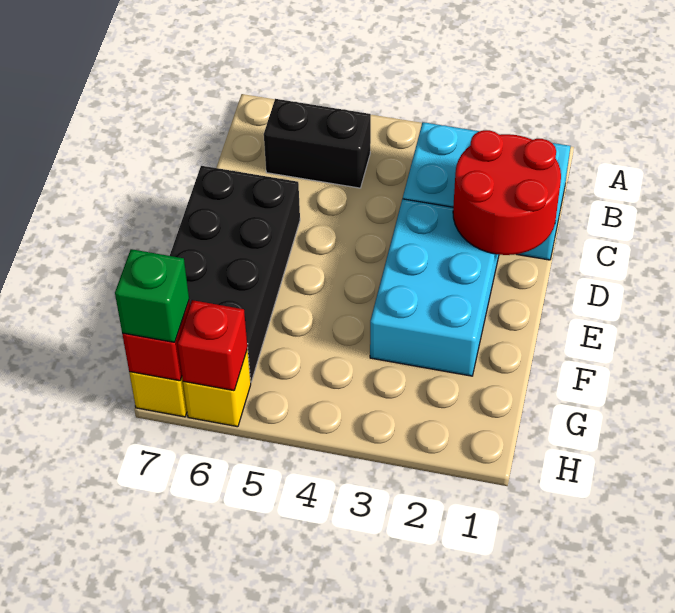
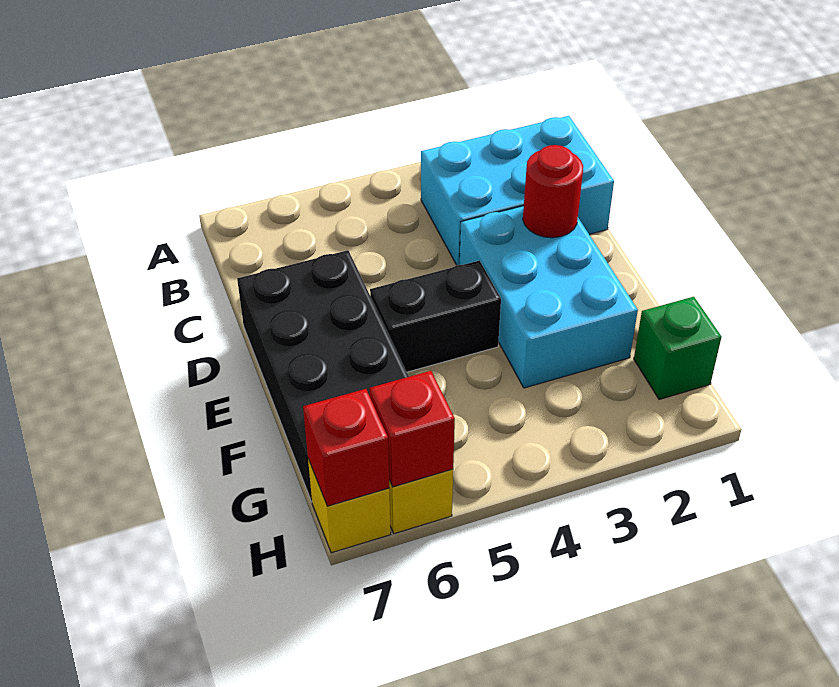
black 1x2 brick [264,99,371,188] -> black 1x2 brick moved to [370,261,501,372]
red 2x2 round brick [453,130,561,255] -> red 1x1 round brick [523,145,583,238]
green 1x1 brick [115,249,189,342] -> green 1x1 brick moved to [634,297,722,400]

